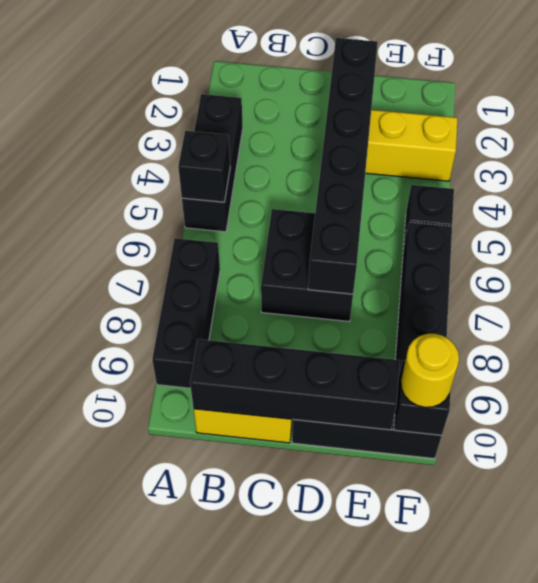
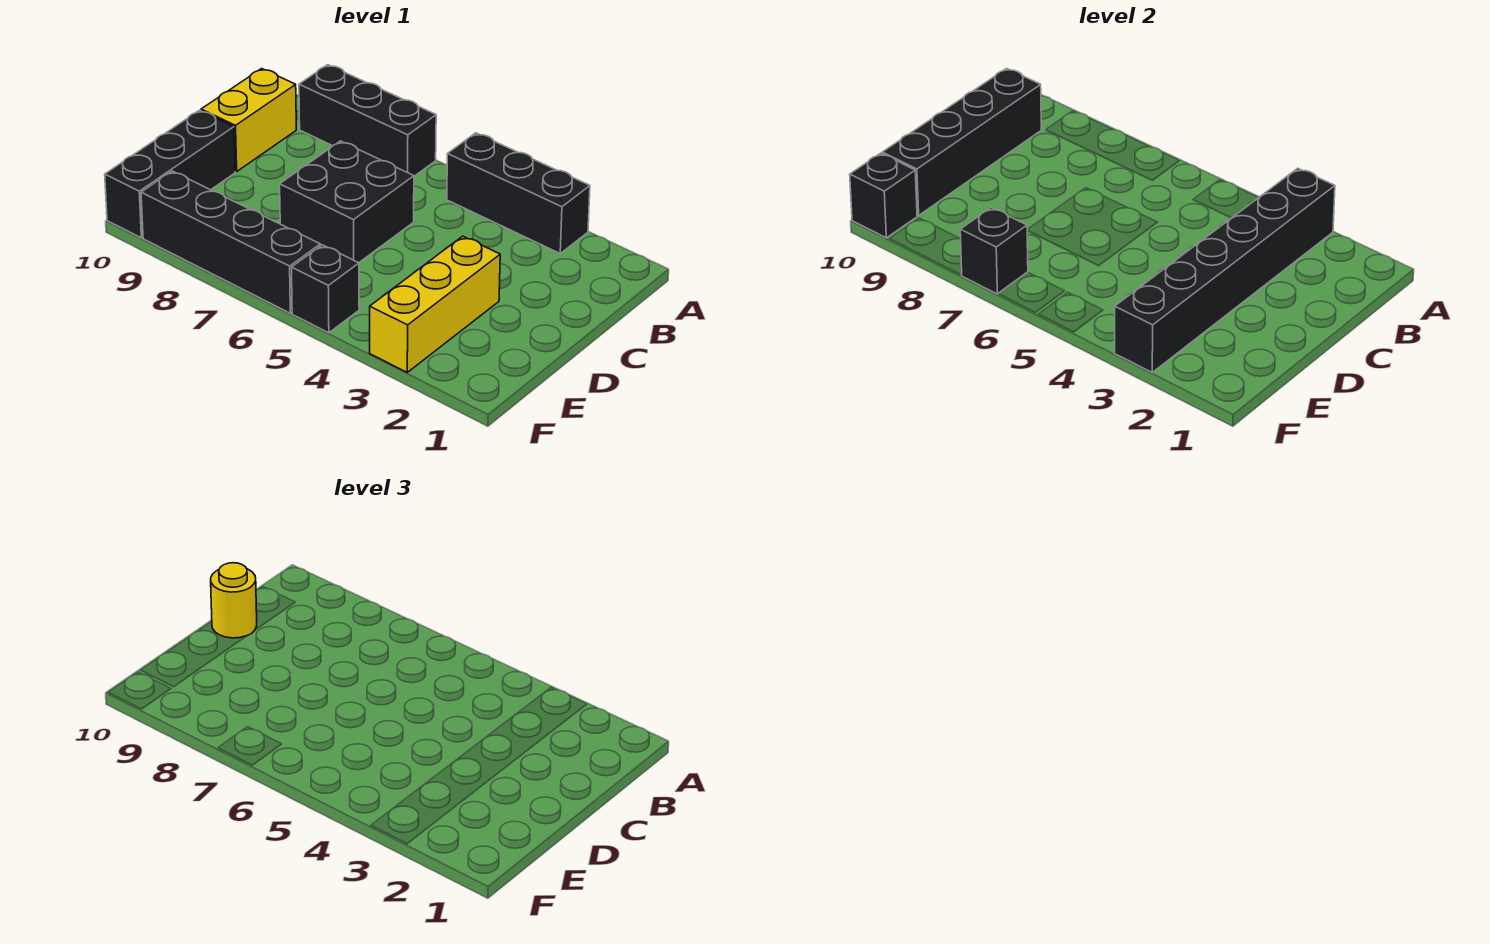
black 1x1 brick [178,131,230,202] -> black 1x1 brick moved to [960,208,1028,294]
black 1x6 brick [308,38,378,294] -> black 1x6 brick turned to [1115,168,1335,372]
yellow 1x1 round brick [401,334,459,407] -> yellow 1x1 round brick moved to [211,563,257,638]

